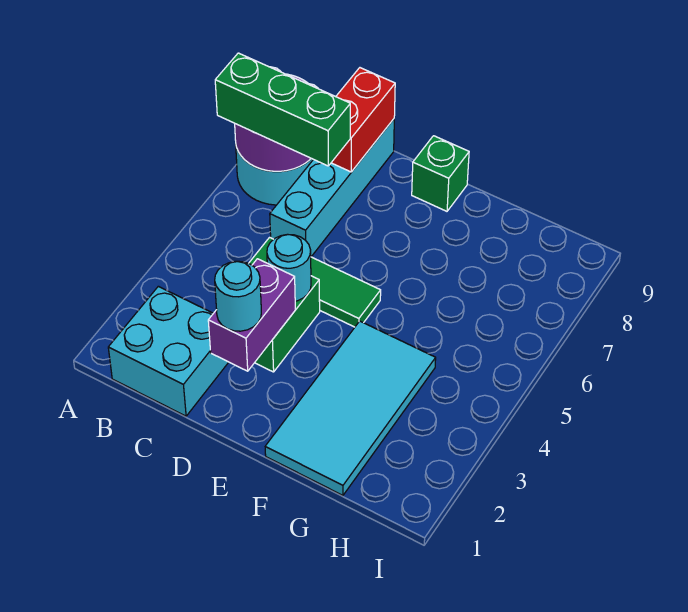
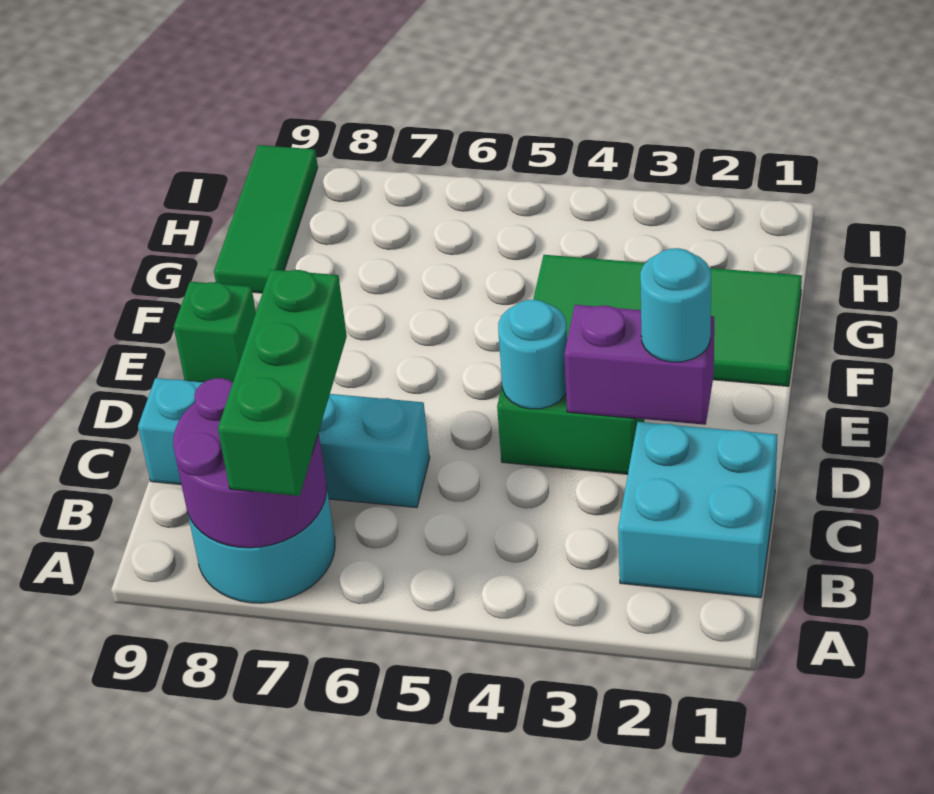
green 1x3 tile [249,237,381,327] -> green 1x3 tile moved to [214,145,318,293]
red 1x2 brick [331,68,395,172] -> none
cyan 2x4 tile [265,321,436,495] -> green 2x4 tile [533,255,802,386]

